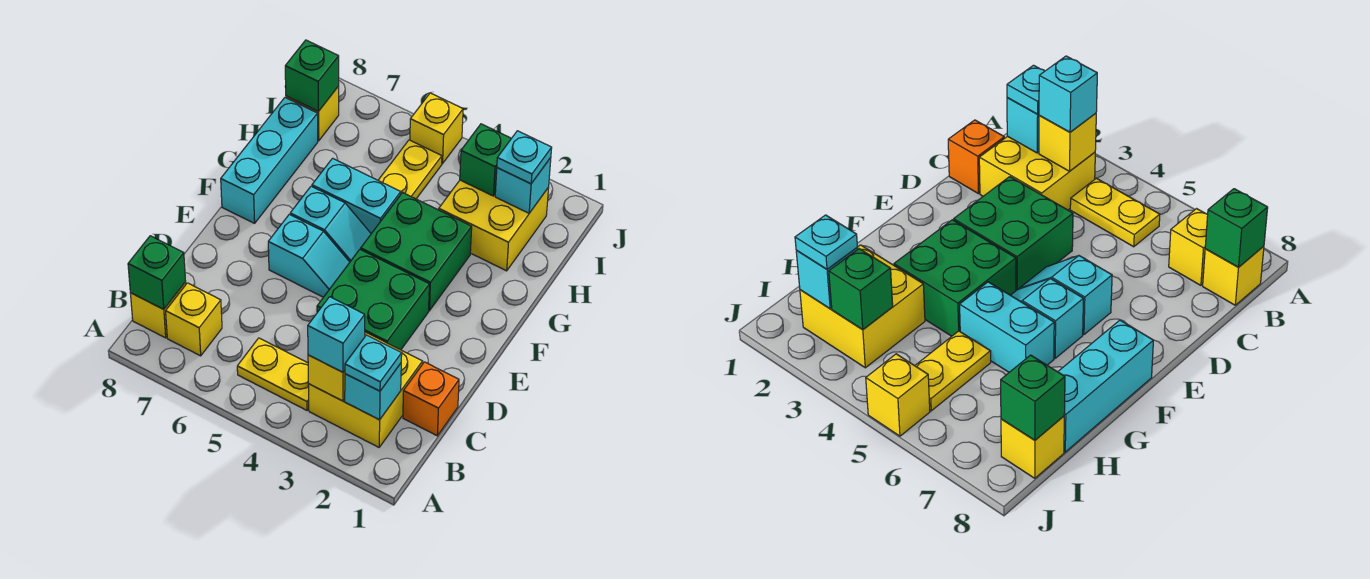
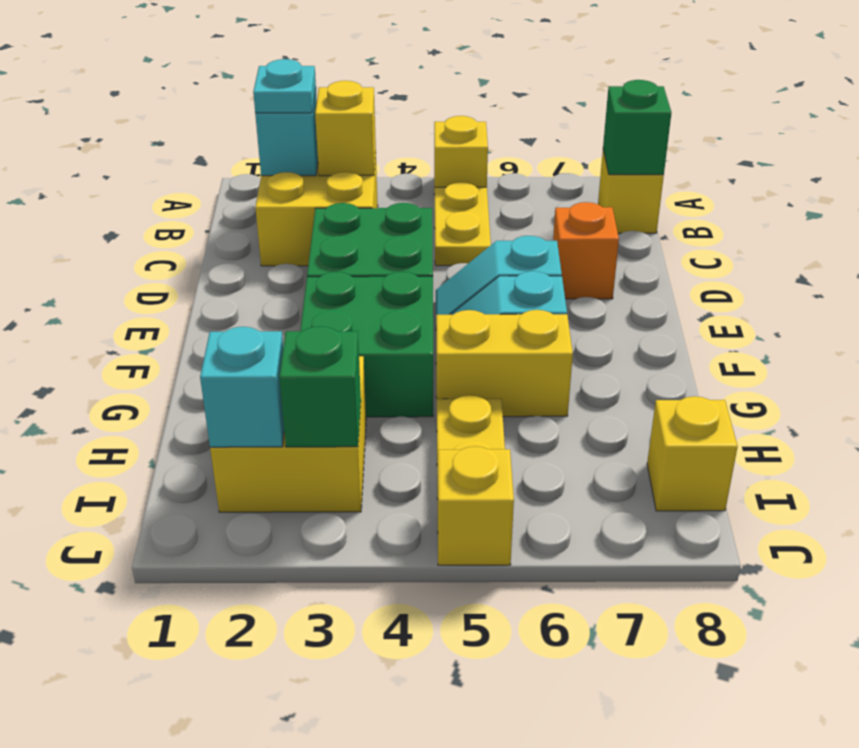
cyan 1x1 brick [308,297,365,372] -> none
yellow 1x2 plate [237,338,309,410] -> yellow 1x2 plate turned to [435,182,491,266]
yellow 1x1 brick [166,283,222,356] -> yellow 1x1 brick moved to [434,116,488,195]
orange 1x1 brick [403,362,459,436] -> orange 1x1 brick moved to [553,202,619,299]
cyan 1x3 brick [221,98,318,223] -> none
cyan 1x2 brick [312,158,401,234] -> yellow 1x2 brick [436,310,573,417]
cyan 1x1 plate [497,131,552,184] -> none
green 1x1 brick [285,40,339,111] -> none

